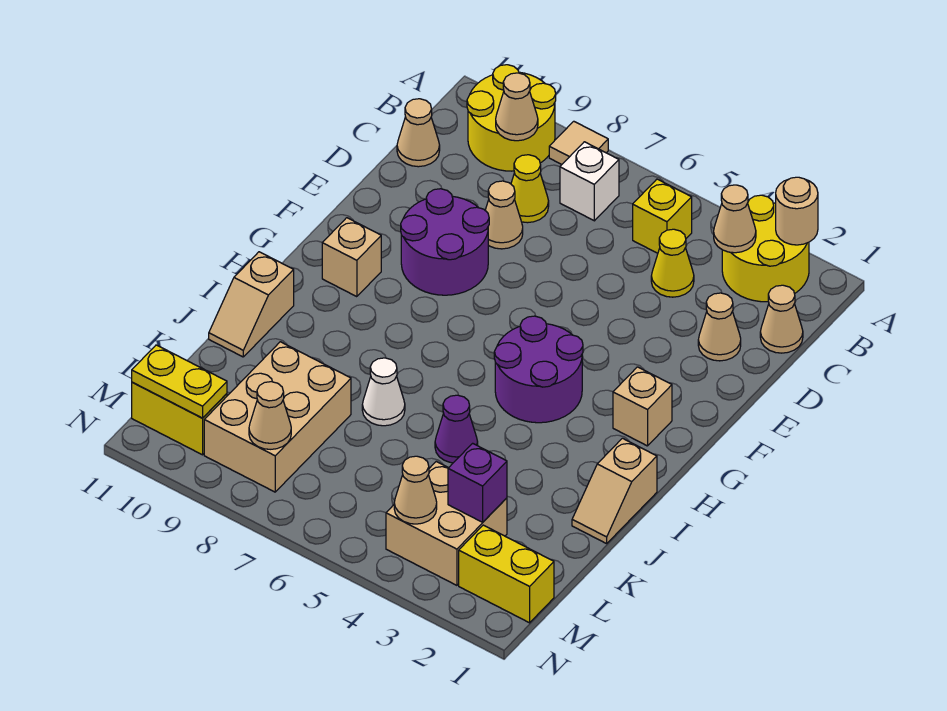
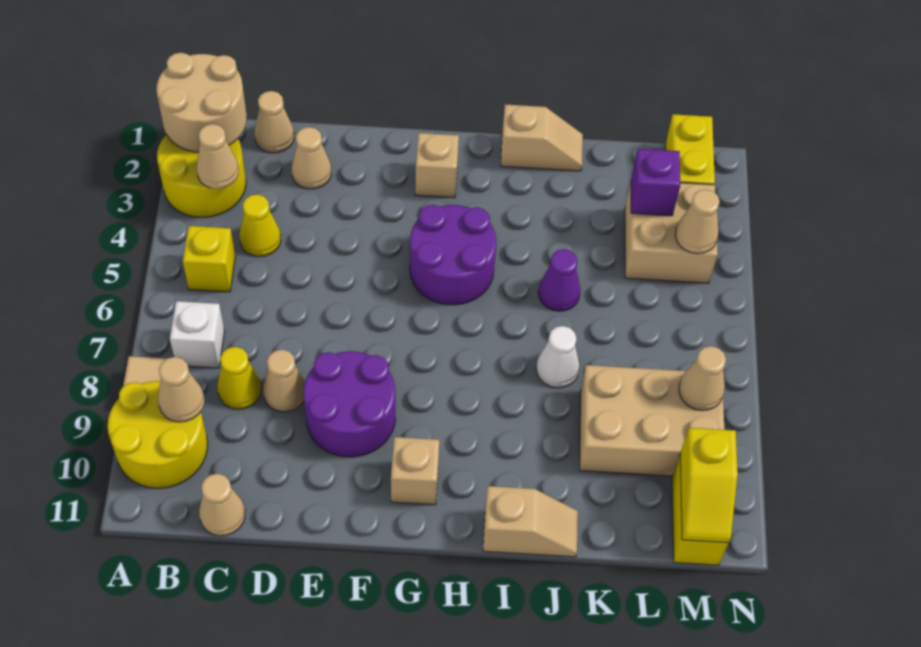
tan 1x1 round brick [776,177,818,245] -> tan 2x2 round brick [156,53,247,152]
yellow 1x2 plate [132,345,227,418] -> yellow 1x2 slope [680,427,738,543]

